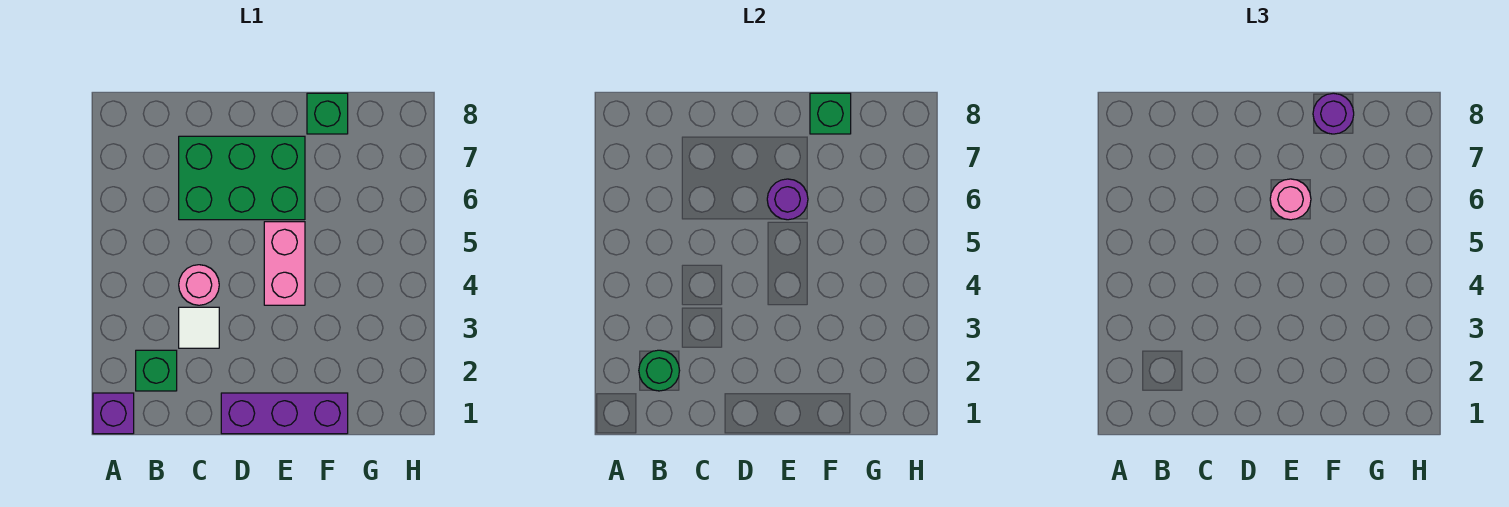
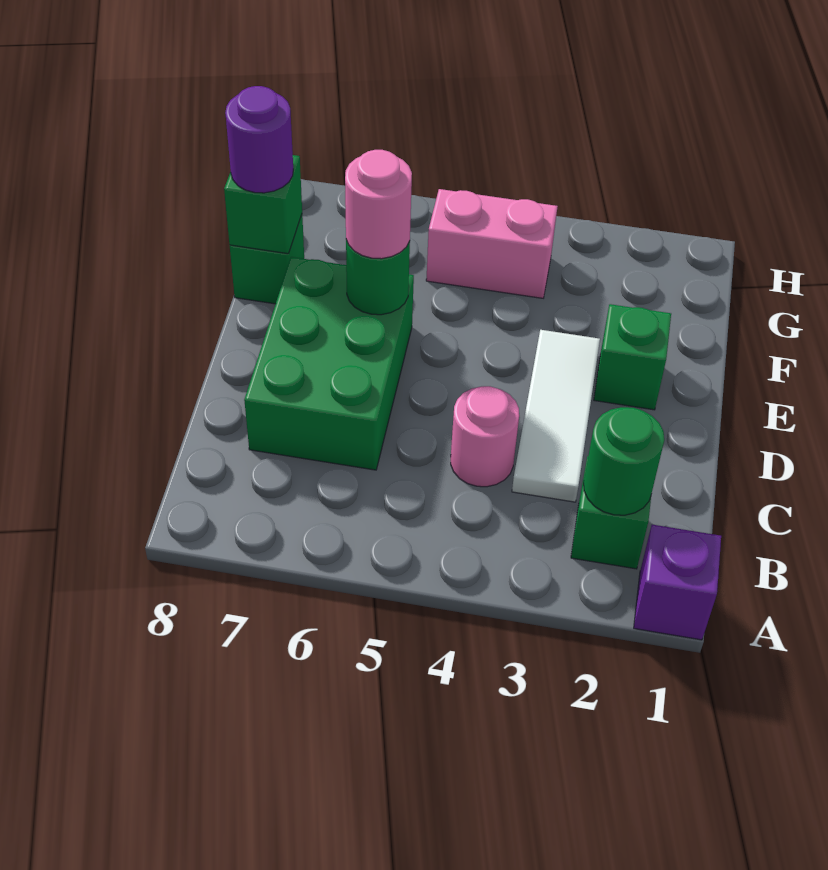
white 1x1 tile [179,307,219,348] -> white 1x3 tile [512,330,600,502]
purple 1x3 brick [221,393,348,434] -> none
none -> green 1x1 brick [594,304,671,410]
pink 1x2 brick [264,222,305,305] -> pink 1x2 brick moved to [426,189,558,298]
purple 1x1 round brick [767,179,808,220] -> green 1x1 round brick [346,240,410,315]

